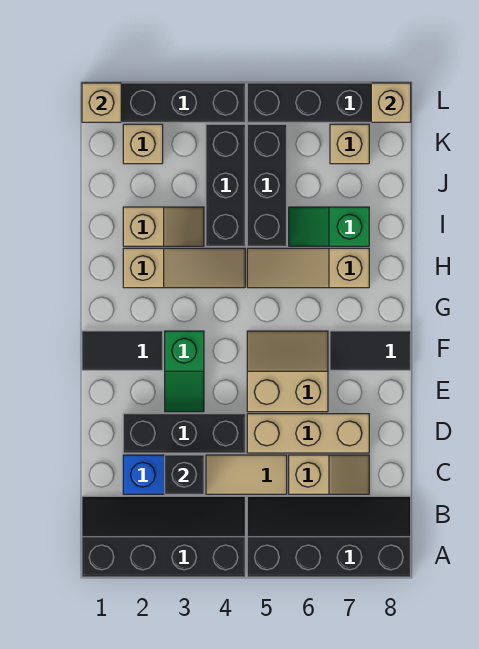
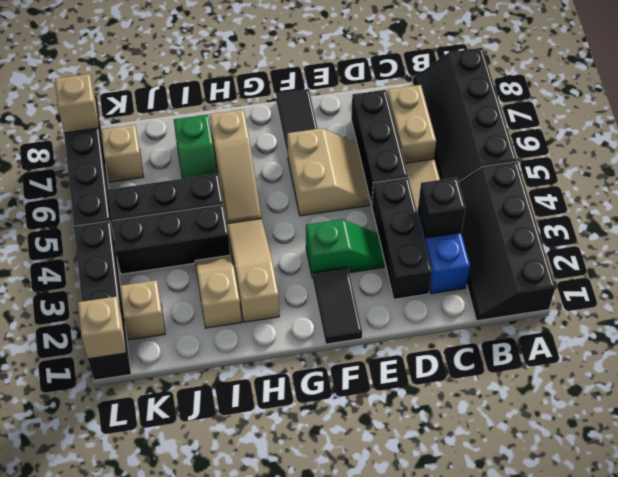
tan 1x2 slope [289,455,369,494] -> tan 1x2 brick [387,85,436,163]
tan 1x3 brick [247,414,369,453] -> black 1x3 brick [351,90,408,205]
tan 2x2 slope [247,331,328,412] -> tan 2x2 slope turned to [287,128,370,216]

